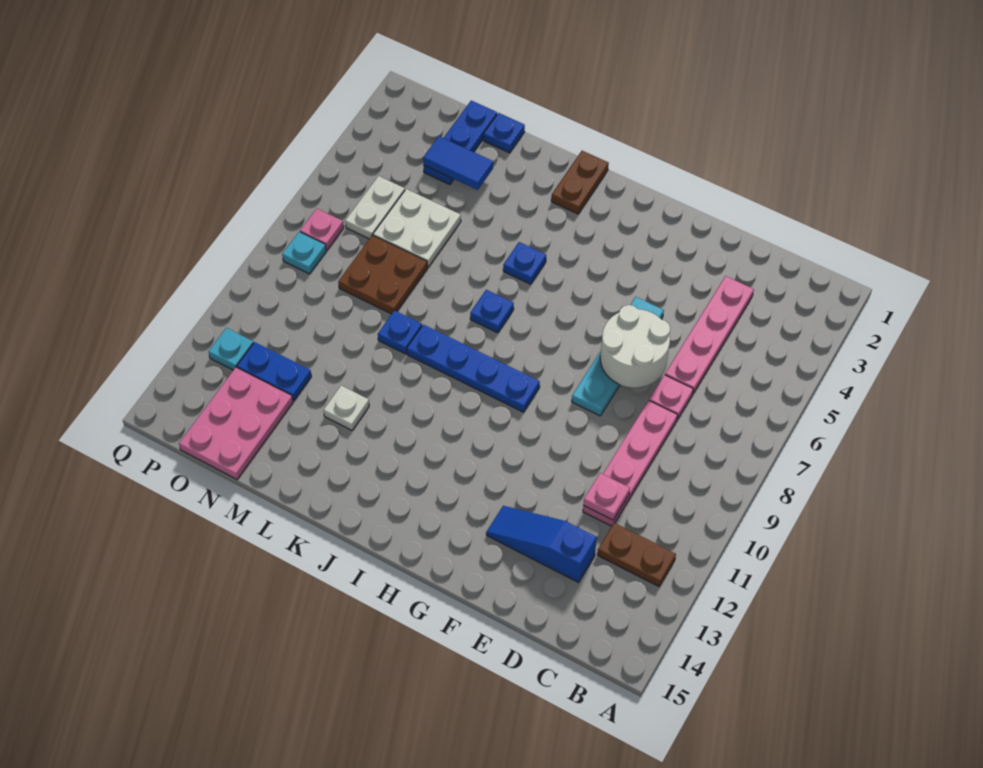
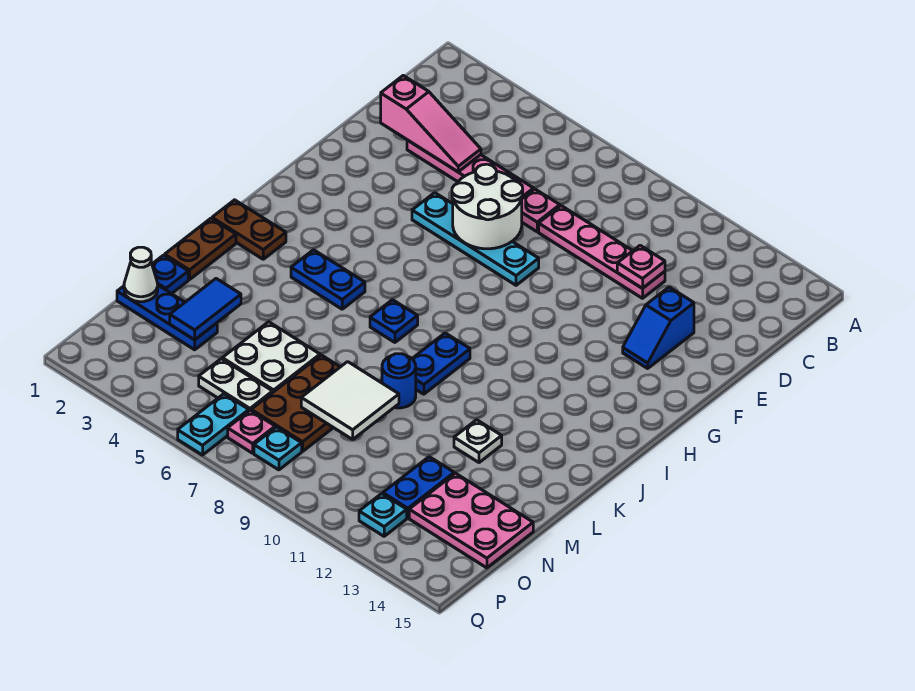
brown 1x2 plate [597,523,676,586] -> brown 1x2 plate moved to [165,218,236,280]
none -> pink 1x3 slope [381,76,481,172]
blue 1x3 slope [486,506,597,583] -> blue 1x2 slope [623,287,694,368]
blue 1x4 plate [407,324,540,412] -> blue 1x2 plate [412,333,470,394]
blue 1x1 plate [503,242,546,284] -> blue 1x2 plate [291,250,365,309]
blue 1x1 plate [378,310,422,354] -> blue 1x1 round brick [382,354,416,408]
brown 2x2 plate [338,235,428,314] -> brown 2x3 plate [251,355,340,451]
none -> white 2x2 tile [301,362,399,439]
none -> white 1x1 cone [124,247,158,302]
none -> cyan 1x2 plate [178,394,249,455]

